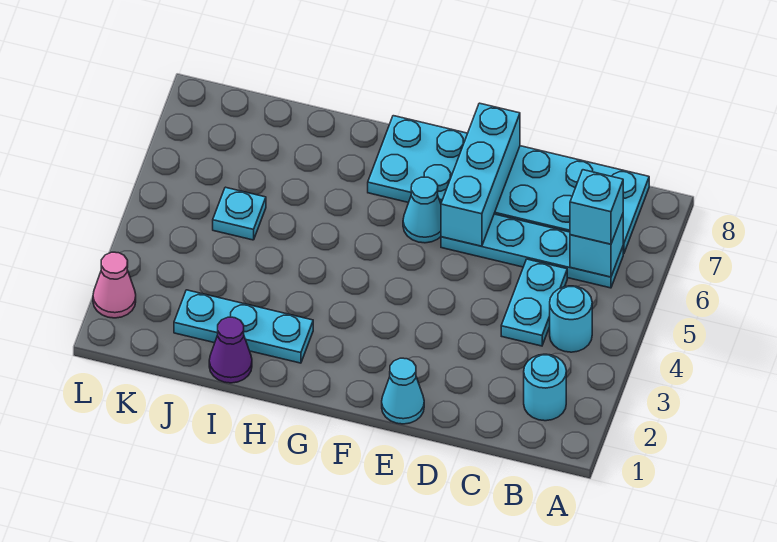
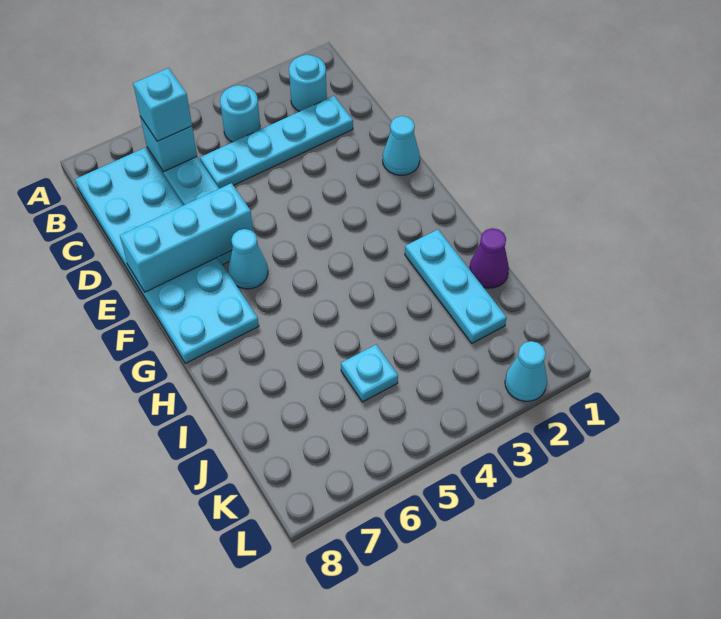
cyan 1x2 plate [501,259,567,346] -> cyan 1x4 plate [200,96,353,189]
pink 1x1 cone [93,252,136,318] -> cyan 1x1 cone [505,341,547,401]

